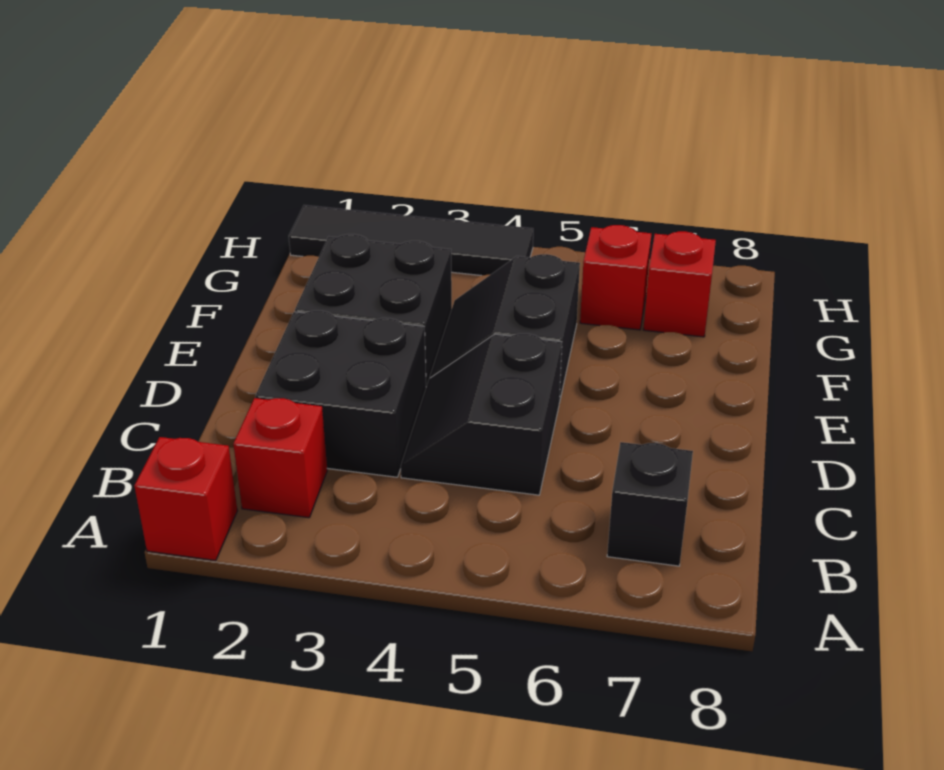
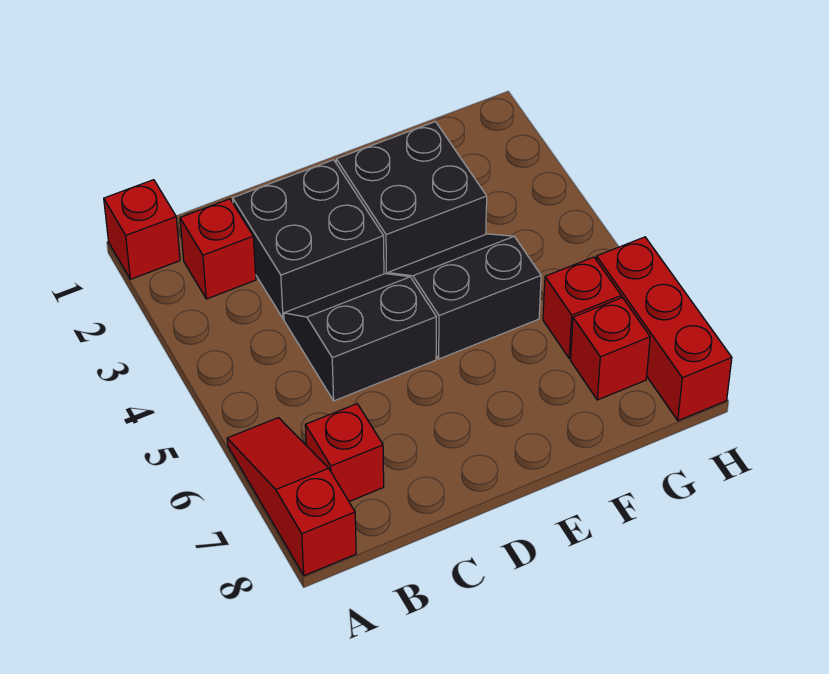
none -> red 1x3 slope [227,418,356,576]
black 1x1 brick [607,442,693,566] -> red 1x1 brick [305,404,384,501]
black 1x4 tile [289,205,533,276] -> none
none -> red 1x3 brick [596,237,732,421]

